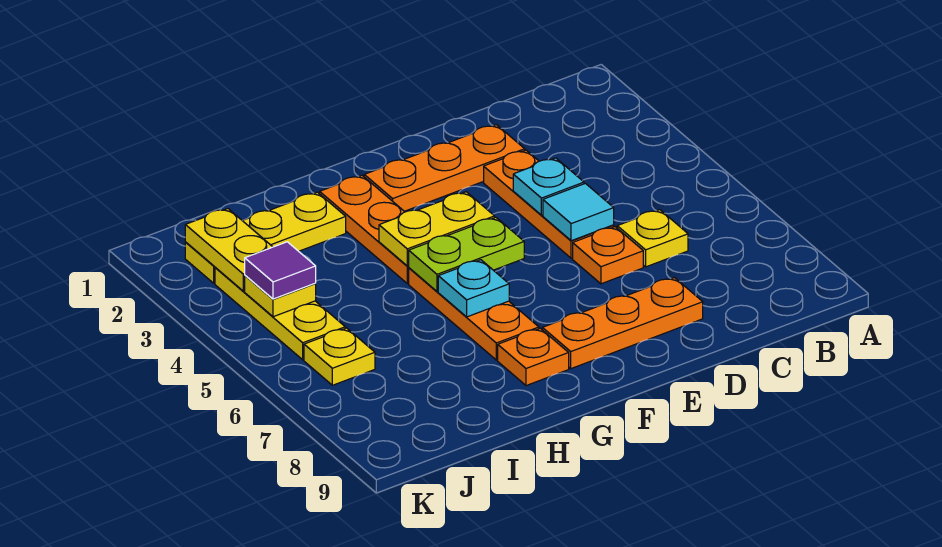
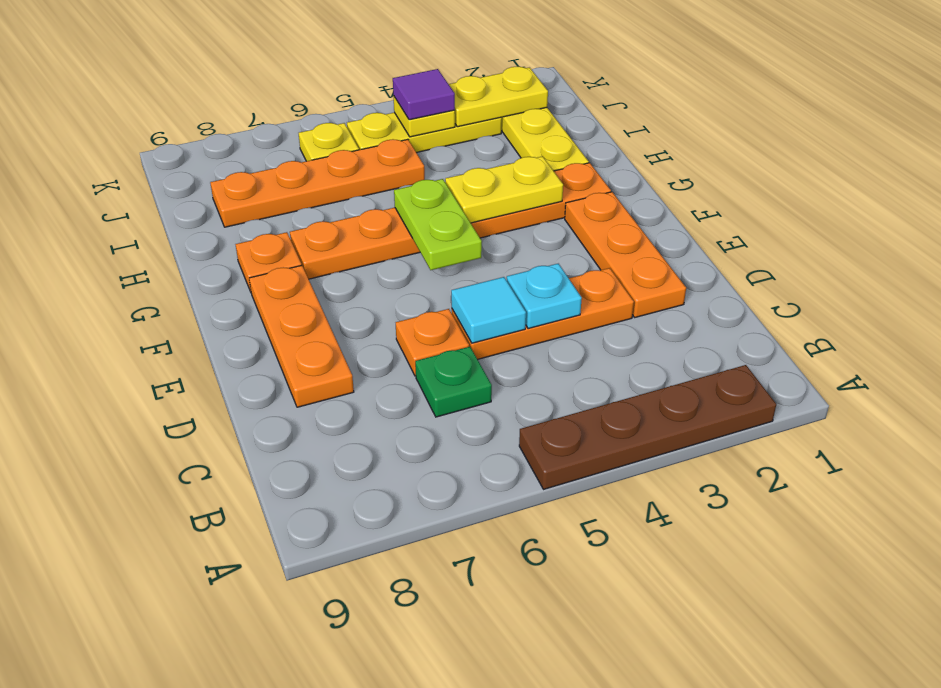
none -> brown 1x4 plate [519,365,776,489]
yellow 1x1 plate [617,210,688,267] -> green 1x1 plate [415,347,492,417]
yellow 1x2 plate [379,192,495,266] -> yellow 1x2 plate turned to [445,156,563,223]
cyan 1x1 plate [438,260,509,317] -> none
none -> orange 1x4 plate [210,139,425,227]

